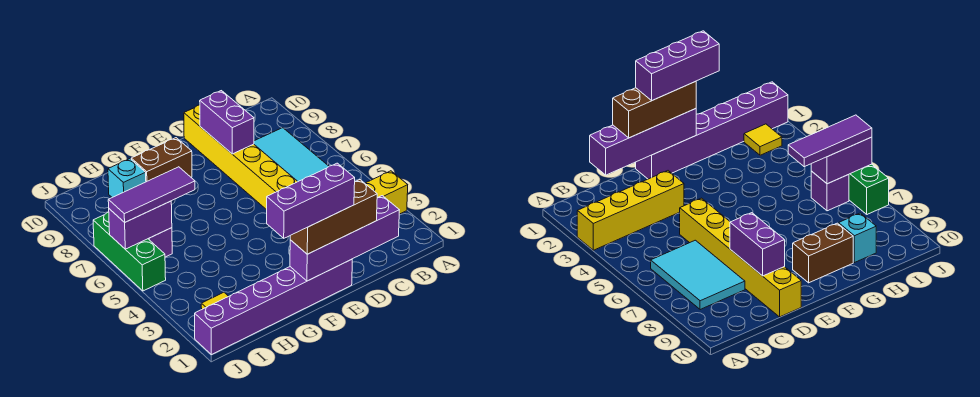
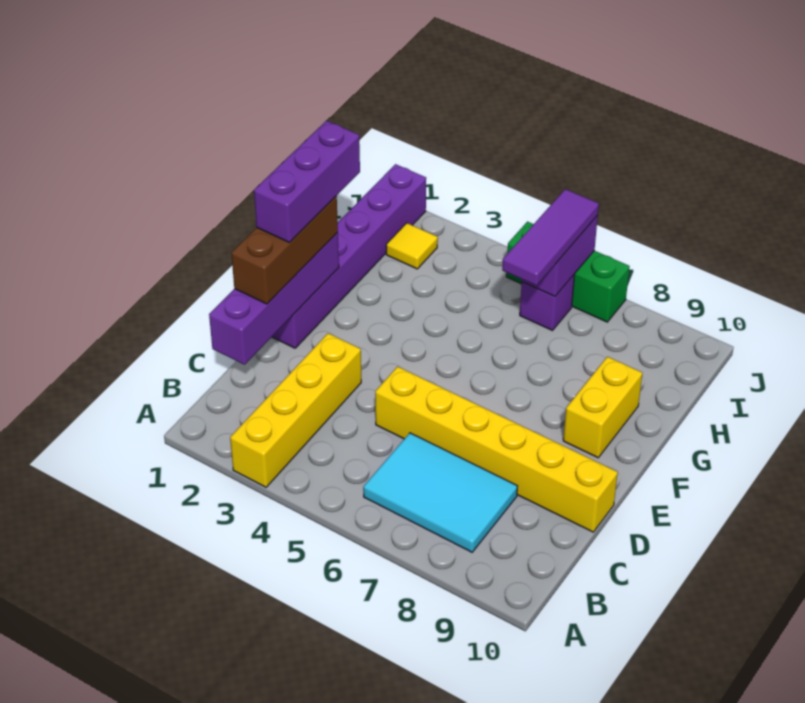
purple 1x2 brick [200,91,254,154] -> none
brown 1x2 brick [131,138,192,182] -> yellow 1x2 brick [563,357,642,458]
cyan 1x1 brick [108,159,146,197] -> none

